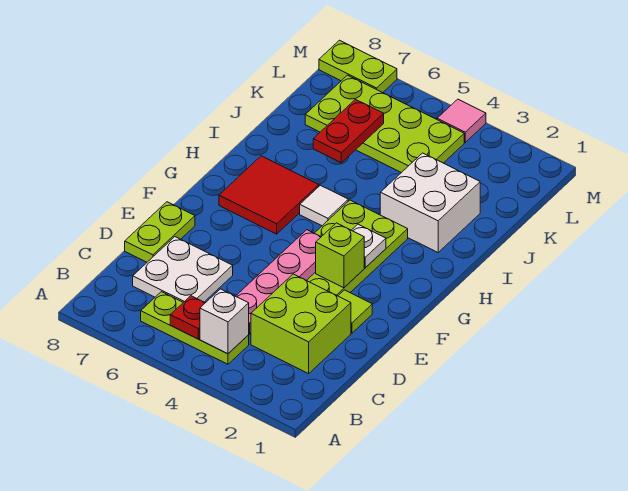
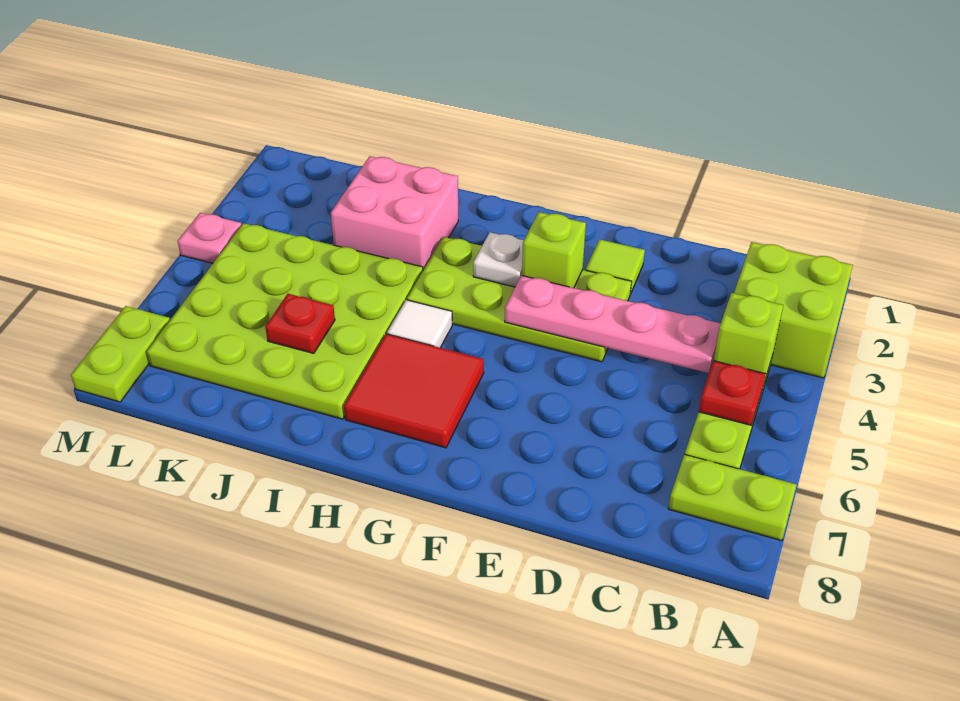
white 1x1 brick [200,289,249,354] -> lime 1x1 brick [714,293,783,382]
lime 2x2 brick [251,274,351,374] -> lime 2x2 brick moved to [734,242,853,378]
white 2x2 plate [133,237,233,302] -> none
lime 1x2 plate [125,202,195,262] -> lime 1x2 plate moved to [668,454,797,541]
white 2x2 brick [380,153,480,252] -> pink 2x2 brick [331,156,458,270]
red 1x2 plate [313,100,384,163] -> red 1x1 plate [265,294,335,353]
lime 2x4 plate [305,75,464,173] -> lime 4x4 plate [147,223,423,419]
pink 1x1 tile [437,99,486,142] -> pink 1x1 plate [178,213,242,263]

